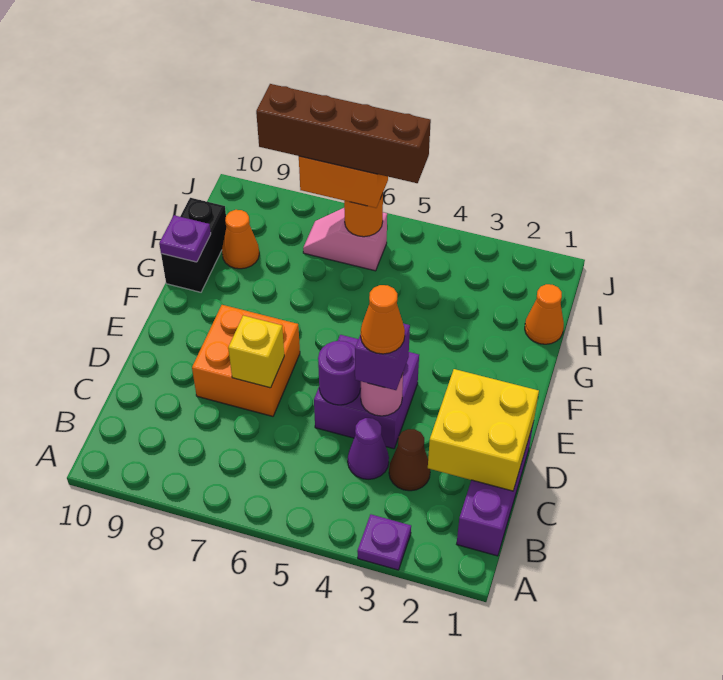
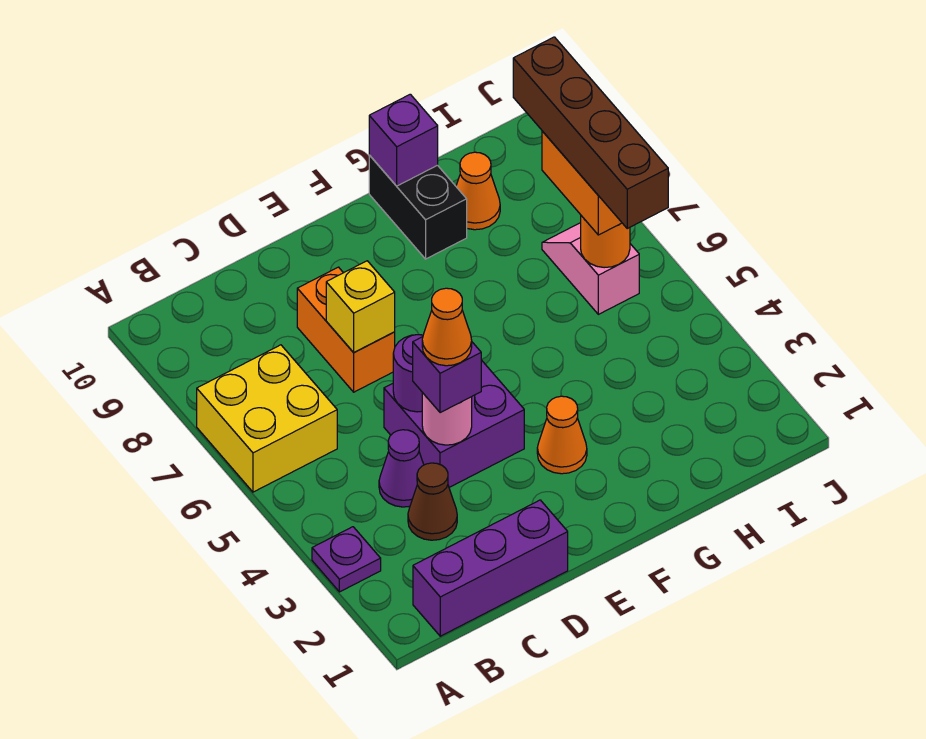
yellow 2x2 brick [428,369,539,491] -> yellow 2x2 brick moved to [197,345,337,492]
orange 2x2 brick [192,305,300,416] -> orange 1x2 brick [297,267,395,392]
black 1x2 brick [161,198,226,292] -> black 1x2 brick turned to [369,155,467,259]
purple 1x1 plate [159,215,211,262] -> purple 1x1 brick [369,94,438,186]
orange 1x1 cone [525,284,564,344] -> orange 1x1 cone moved to [537,396,587,474]

